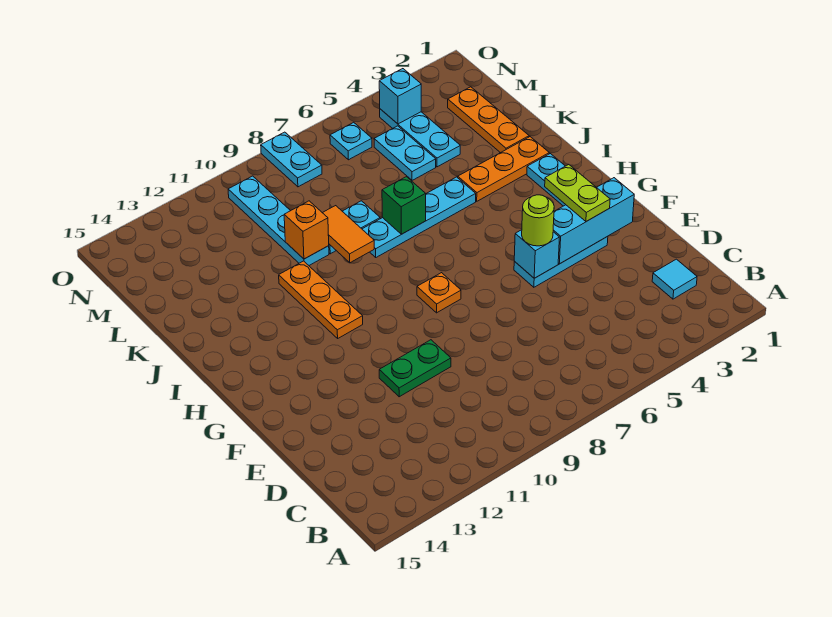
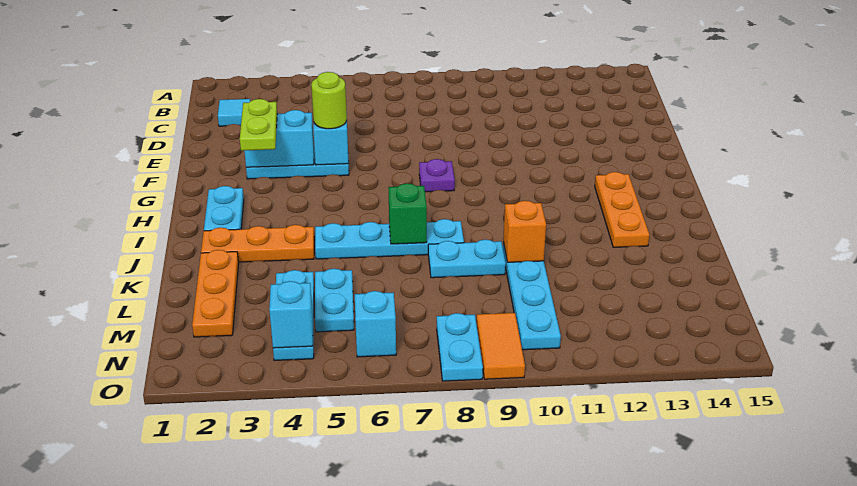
green 1x2 plate [379,340,451,397] -> none
cyan 1x3 brick [553,178,634,264] -> cyan 1x2 brick [244,110,314,167]
orange 1x1 plate [417,273,461,313] -> purple 1x1 plate [419,159,455,192]
orange 1x3 plate [279,261,363,338] -> orange 1x3 plate moved to [595,172,649,247]
orange 1x2 tile [323,206,374,263] -> orange 1x2 tile moved to [477,313,525,379]
cyan 1x1 plate [330,122,372,160] -> cyan 1x1 brick [355,291,396,357]

